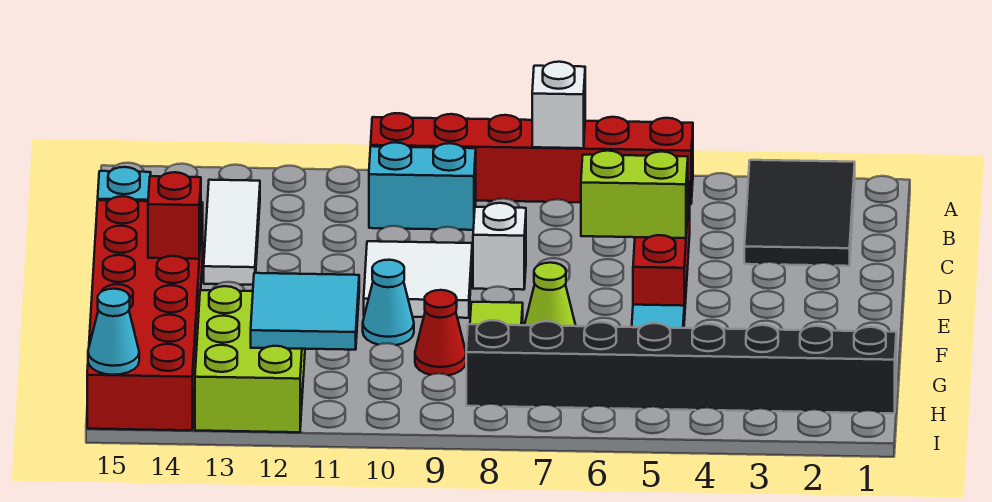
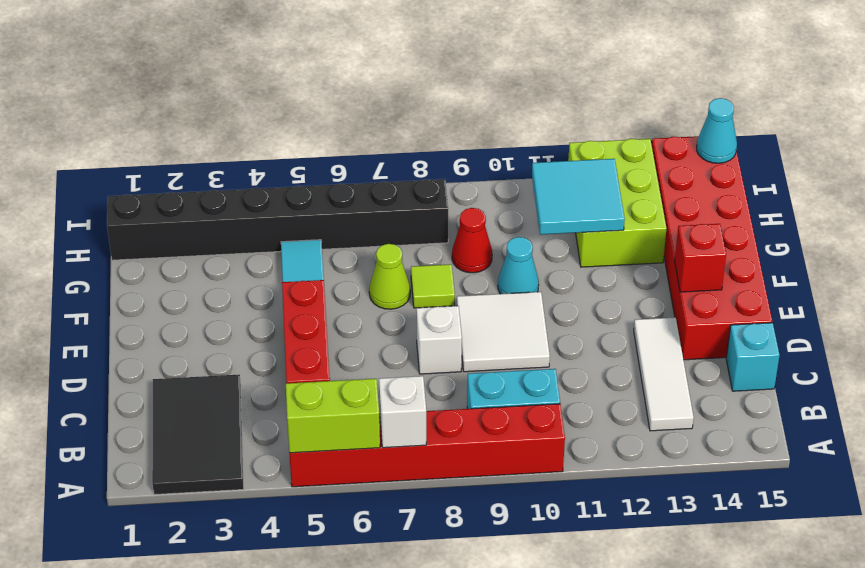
lime 1x2 brick [581,151,688,238] -> lime 1x2 brick moved to [286,379,380,453]

